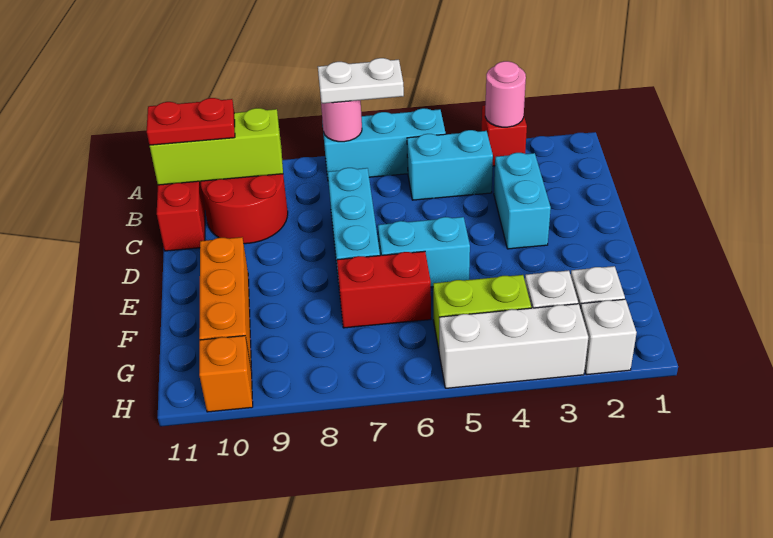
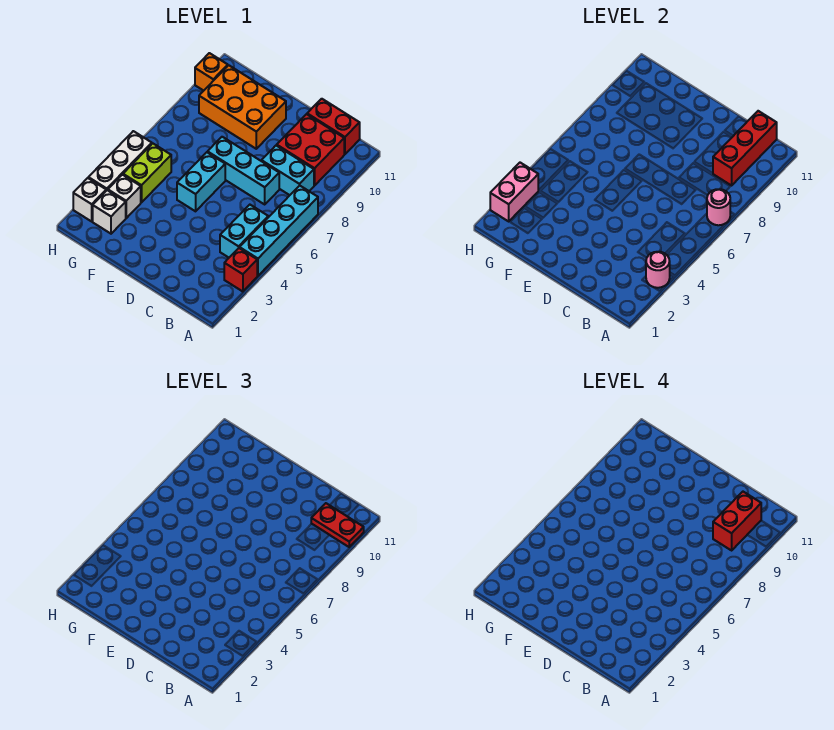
cyan 1x3 brick [322,108,446,177] -> cyan 1x4 brick [240,185,318,276]
white 1x2 plate [318,58,404,103] -> none
red 2x2 round brick [200,174,288,244] -> red 2x2 brick [277,114,344,185]
lime 1x3 brick [150,108,283,185] -> red 1x3 brick [713,111,777,185]
red 1x2 plate [147,98,235,145] -> red 1x2 plate turned to [311,503,364,547]
cyan 1x2 brick [494,153,551,249] -> cyan 1x2 brick moved to [262,145,314,195]
orange 1x3 brick [199,237,251,366] -> orange 2x3 brick [199,65,286,149]
red 1x2 brick [337,251,431,328] -> red 1x2 brick moved to [713,492,761,550]
none -> pink 1x2 brick [490,163,538,221]

